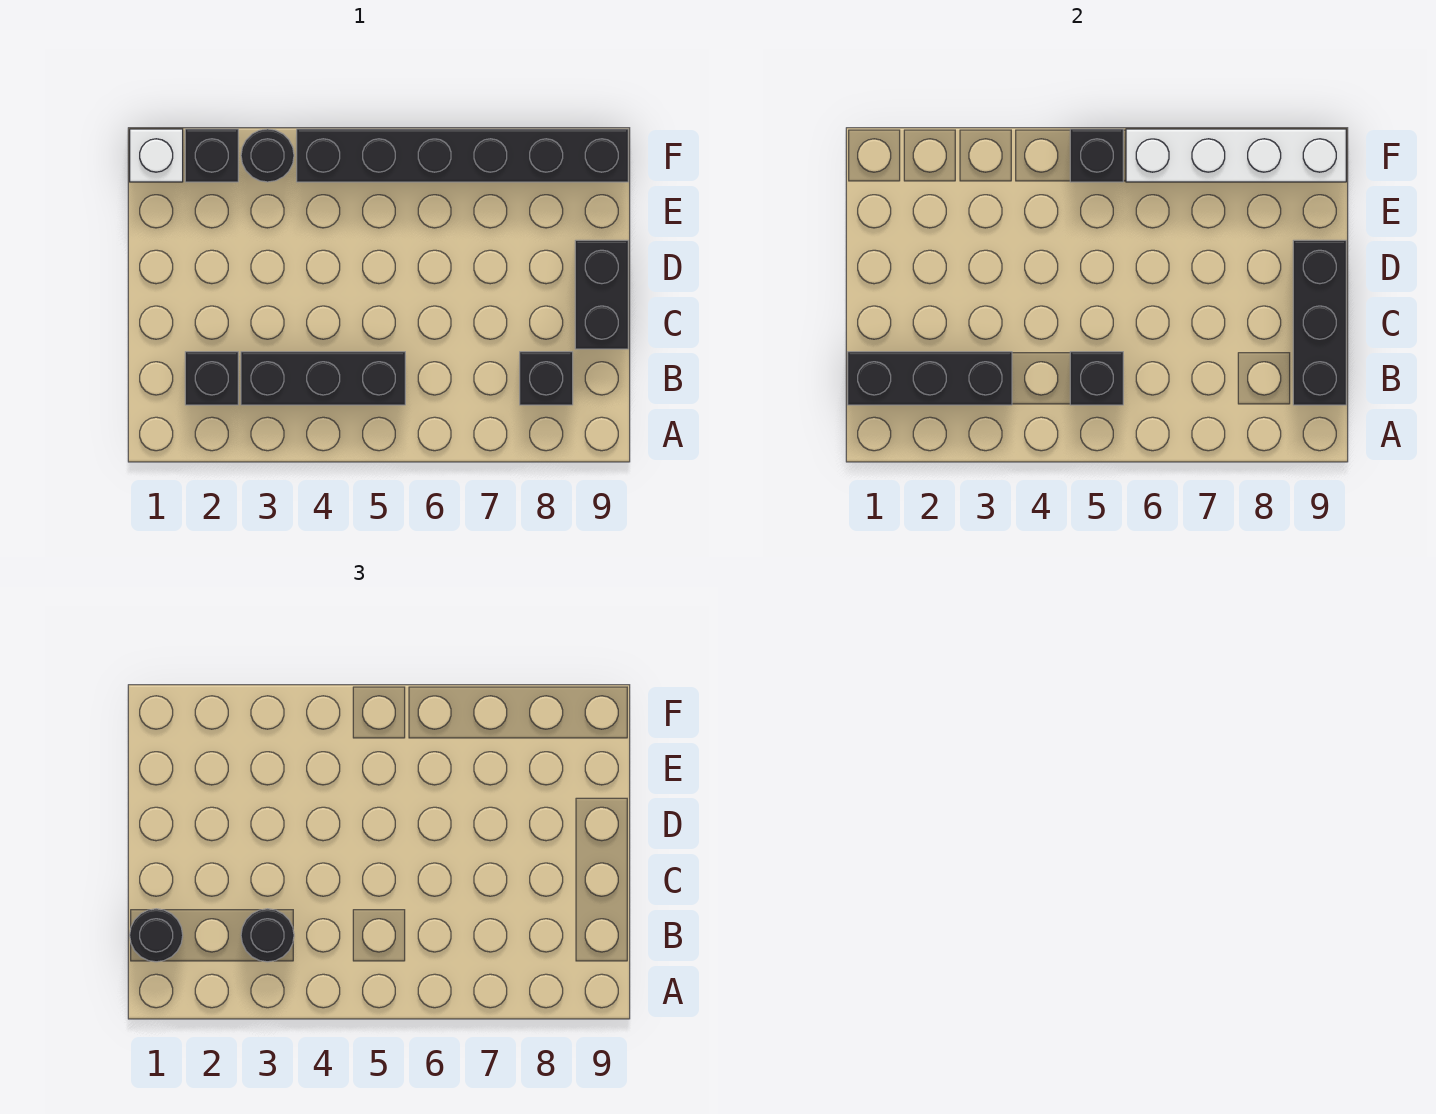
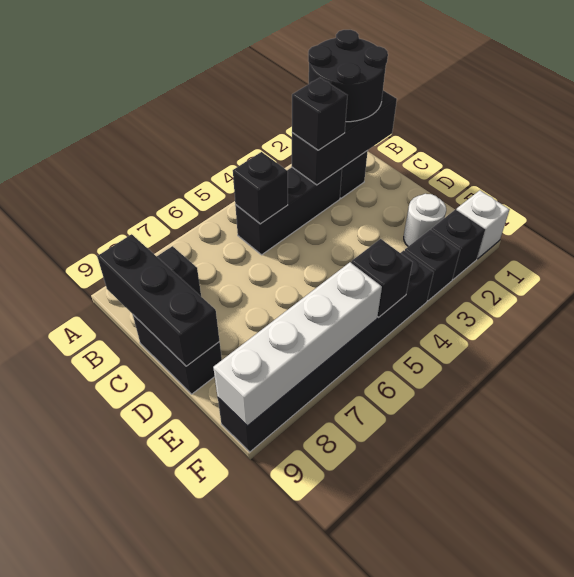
black 1x1 round brick [130,909,183,962] -> black 2x2 round brick [308,30,388,122]
black 1x1 round brick [241,909,294,962] -> black 1x1 brick [292,78,347,150]
none -> white 1x1 round brick [404,194,446,246]
black 1x1 round brick [241,129,294,182] -> black 1x1 brick [405,230,460,301]

